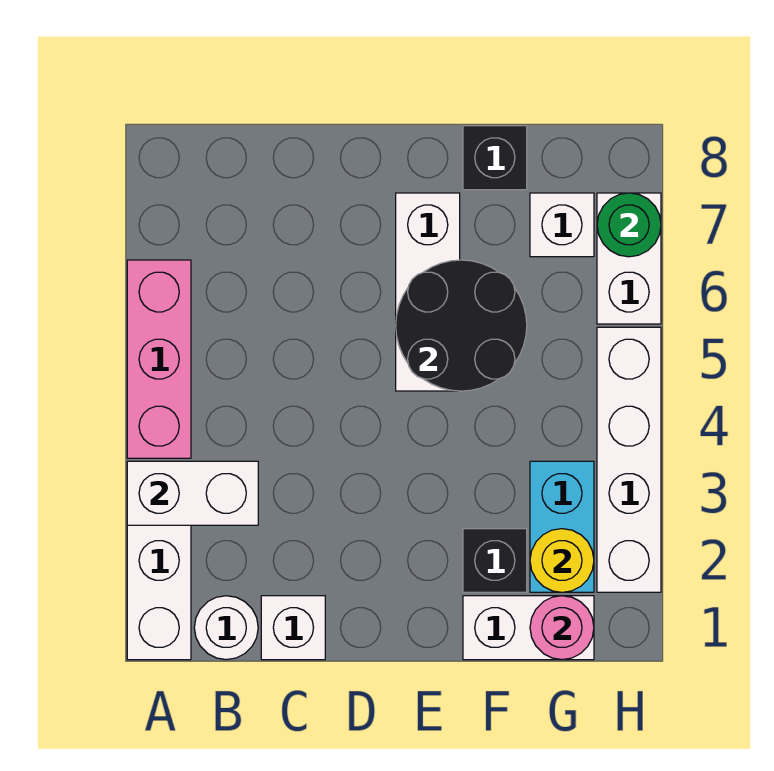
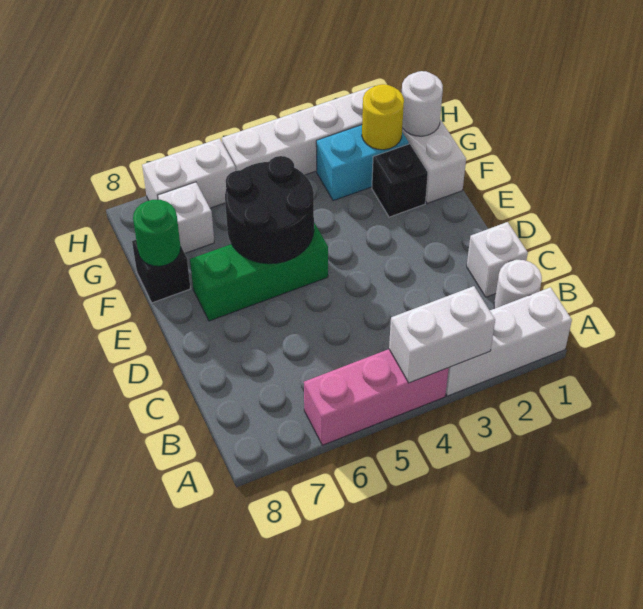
white 1x2 brick [127,461,258,525] -> white 1x2 brick turned to [389,286,495,383]
white 1x3 brick [396,193,460,391] -> green 1x3 brick [190,223,328,321]
pink 1x1 round brick [530,596,594,660] -> white 1x1 round brick [402,71,443,136]
green 1x1 round brick [597,193,661,257] -> green 1x1 round brick moved to [133,200,181,266]

